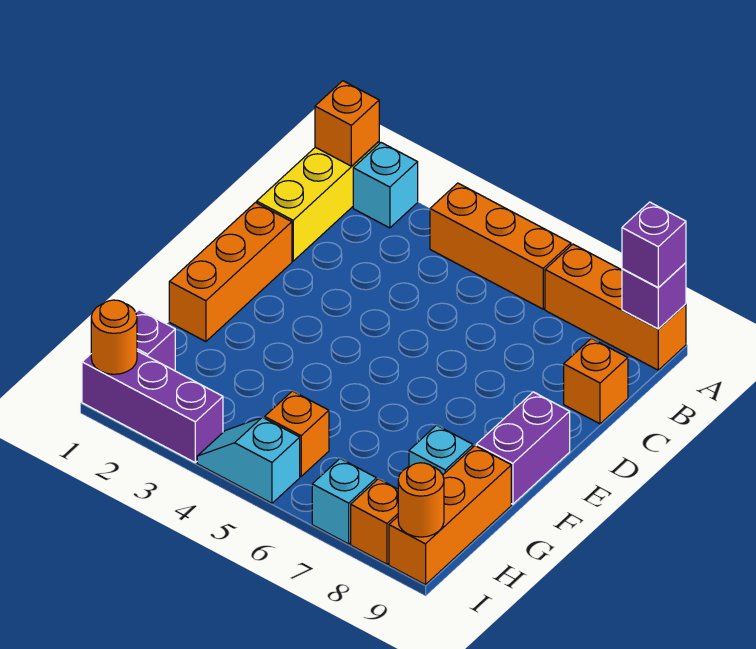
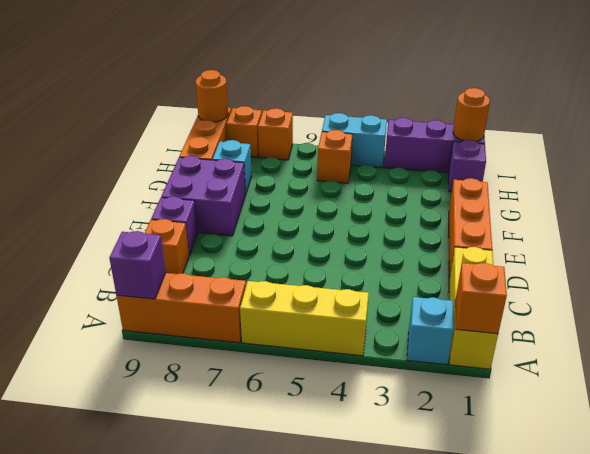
orange 1x3 brick [430,183,571,309] -> yellow 1x3 brick [240,281,369,356]
purple 1x1 brick [622,202,686,288] -> purple 1x1 brick moved to [151,197,198,255]
purple 1x2 brick [476,392,570,504] -> purple 2x2 brick [161,156,246,236]
cyan 1x2 slope [197,417,300,503] -> cyan 1x2 brick [322,113,387,168]
cyan 1x1 brick [312,459,377,544] -> orange 1x1 brick [258,108,293,160]

